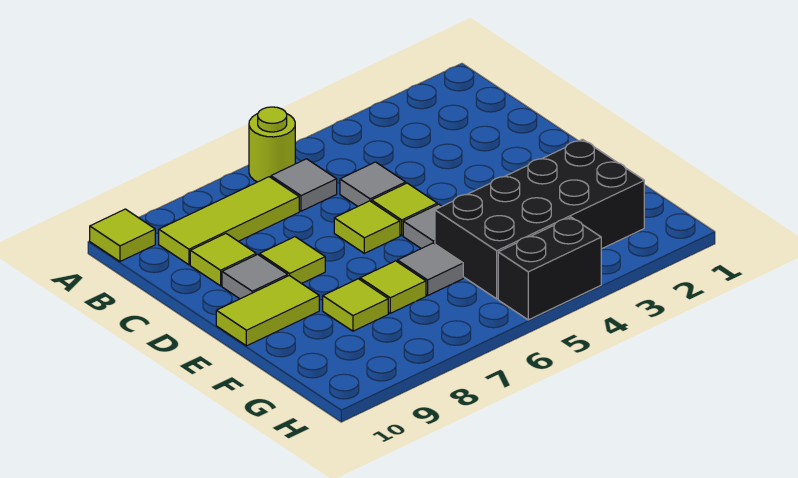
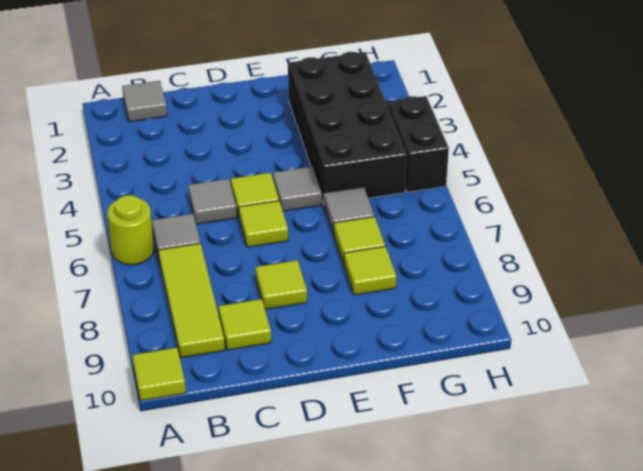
grey 1x1 tile [222,254,288,299] -> grey 1x1 tile moved to [122,81,167,122]
lime 1x2 tile [216,276,319,346] -> none

